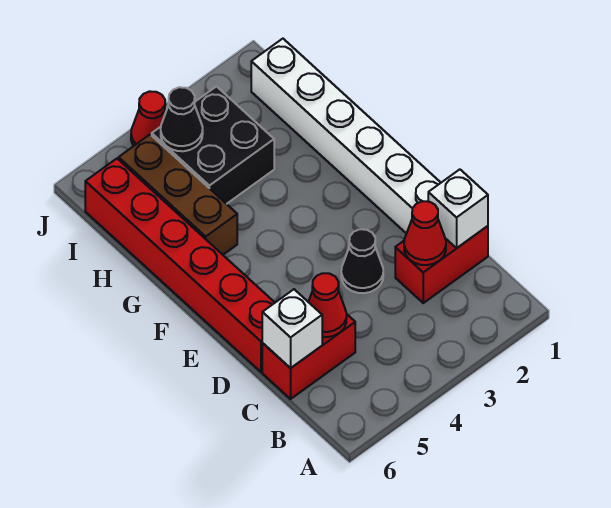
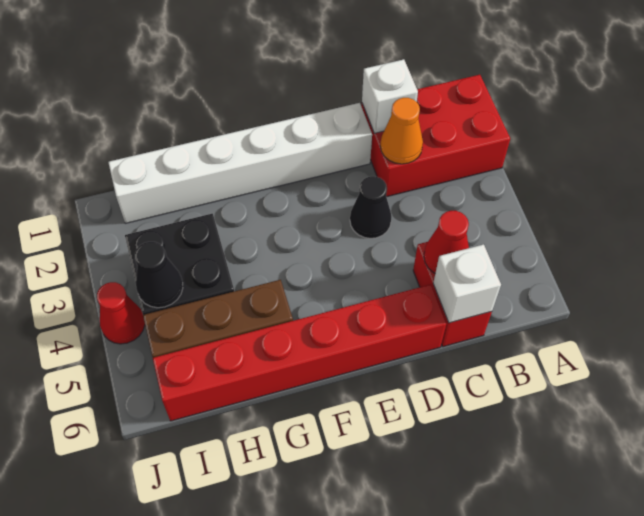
red 1x2 brick [395,226,488,303] -> red 2x3 brick [362,75,510,197]
red 1x1 cone [404,201,446,265] -> orange 1x1 cone [380,98,423,164]

